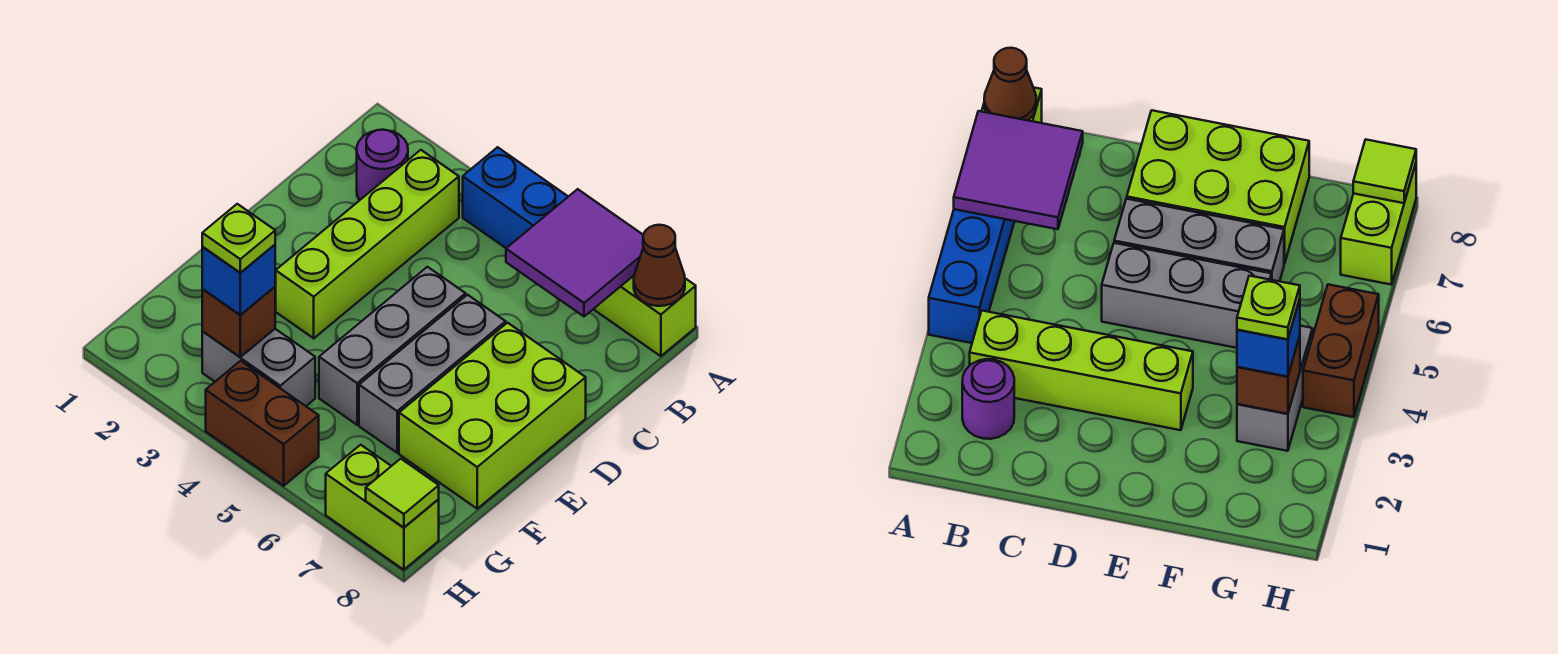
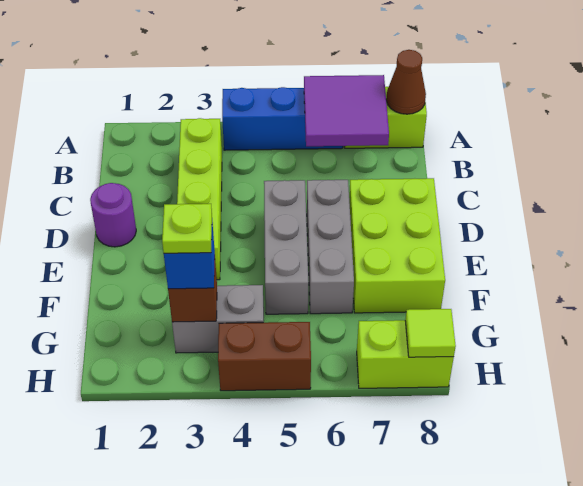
purple 1x1 round brick [357,130,408,200] -> purple 1x1 round brick moved to [90,183,136,247]

